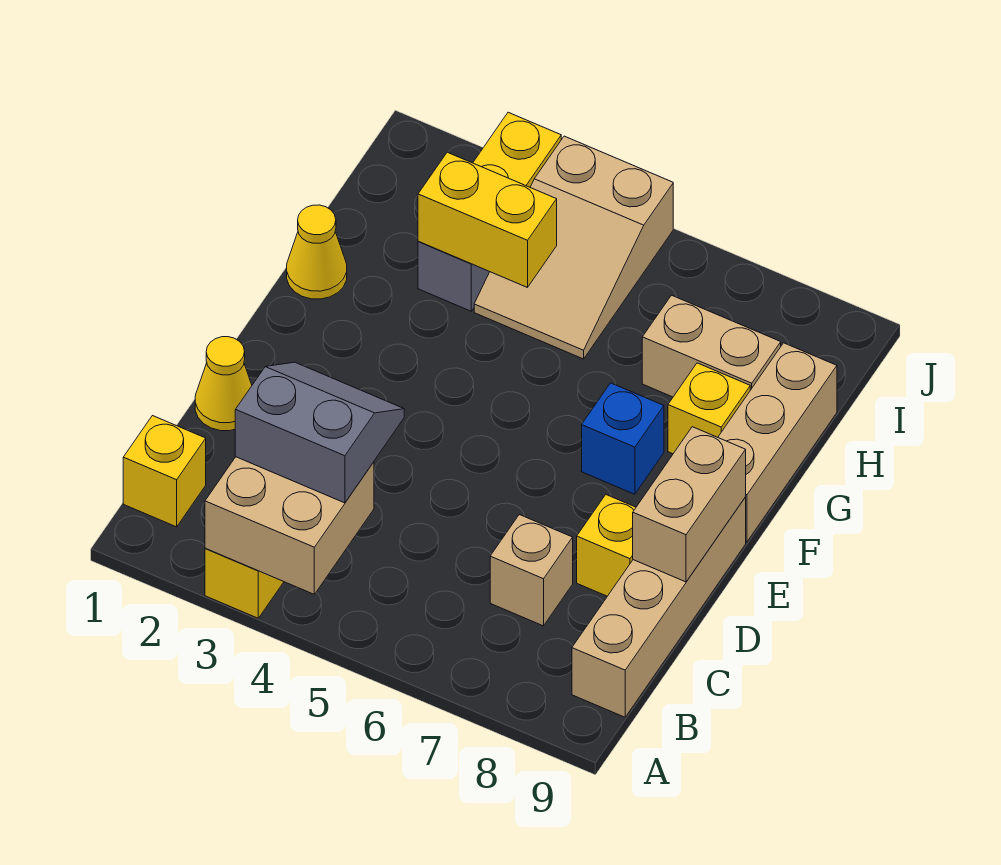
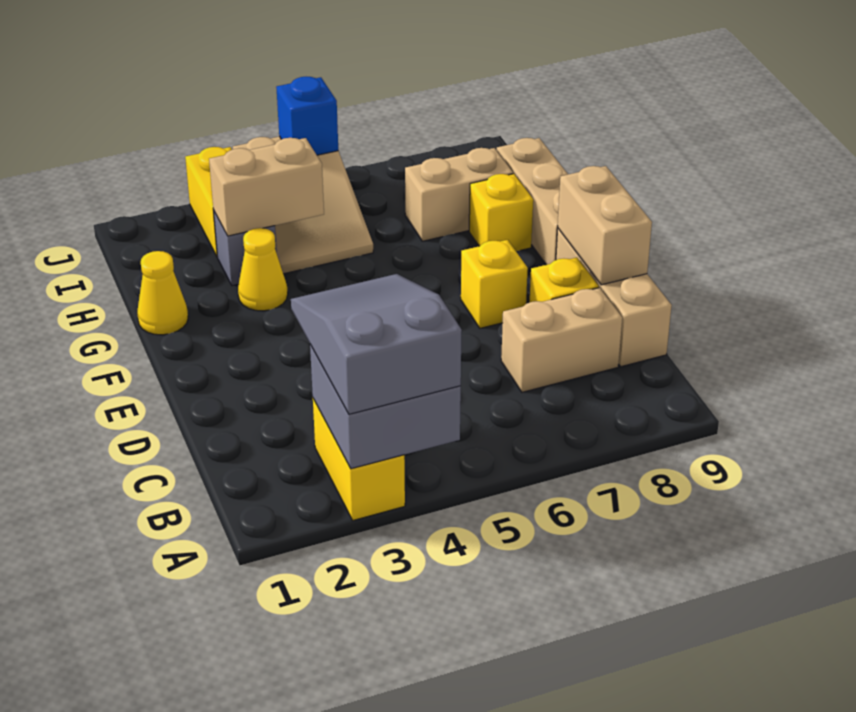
tan 2x2 brick [205,457,374,594] -> grey 2x2 brick [310,345,461,469]
yellow 1x1 brick [123,416,206,527] -> yellow 1x1 brick moved to [461,240,528,328]
grey 2x2 slope [235,362,404,503] -> grey 2x3 slope [291,274,462,414]
tan 1x4 brick [572,497,746,717] -> tan 1x3 brick [556,229,672,367]
tan 1x1 brick [490,515,573,626] -> tan 1x2 brick [501,288,622,392]
yellow 1x1 cone [195,337,252,431] -> yellow 1x1 cone moved to [238,228,288,311]
blue 1x1 brick [582,383,664,494] -> blue 1x1 brick moved to [276,77,338,155]
yellow 1x2 brick [418,152,557,288] -> tan 1x2 brick [209,138,324,236]

